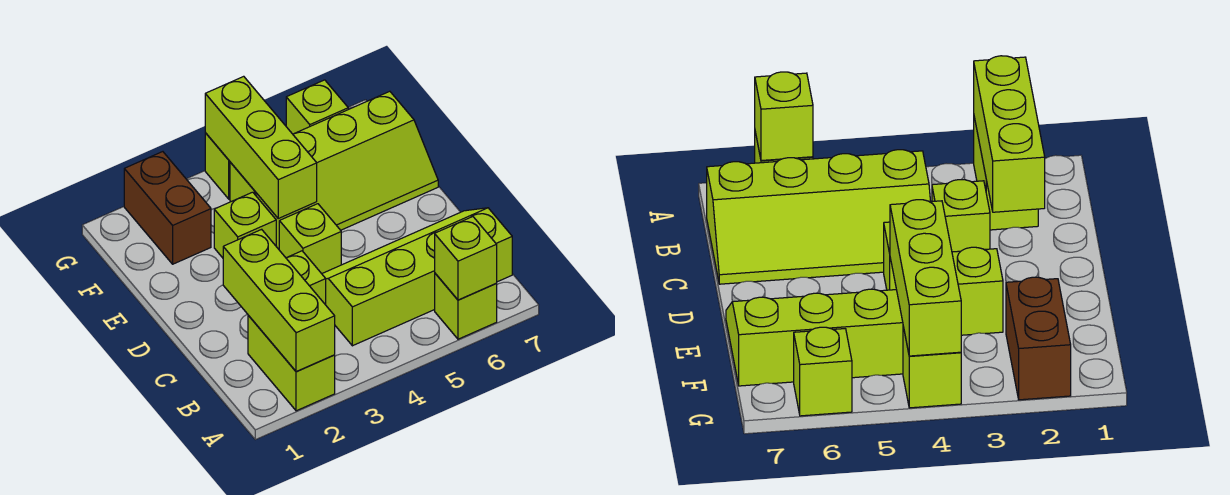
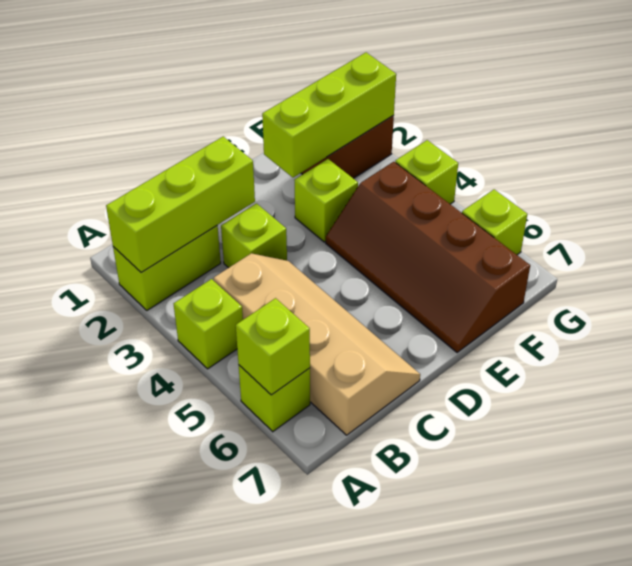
lime 2x4 slope [322,208,512,346] -> tan 2x4 slope [213,253,420,435]
lime 1x1 brick [279,204,341,274] -> lime 1x1 brick moved to [174,279,243,369]
lime 2x4 slope [230,91,438,249] -> brown 2x4 slope [326,162,530,353]
lime 1x3 brick [205,76,317,218] -> lime 1x3 brick moved to [262,53,396,178]

